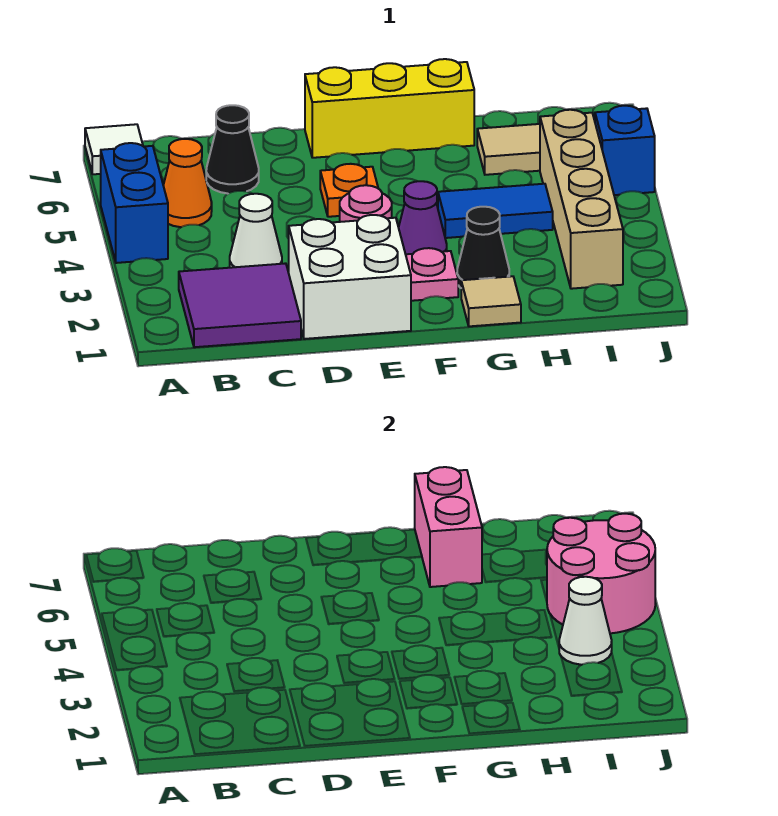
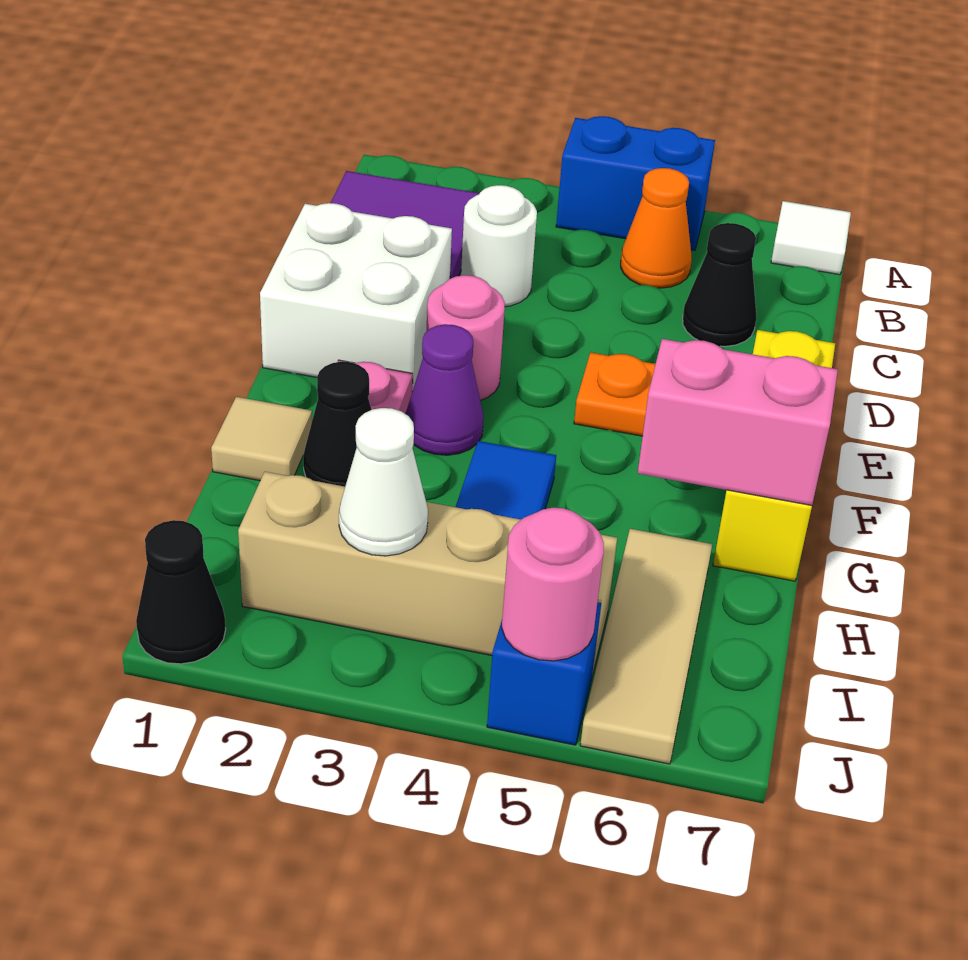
white 1x1 cone [230,194,282,268] -> white 1x1 round brick [461,185,537,307]
pink 2x2 round brick [547,514,655,633] -> pink 1x1 round brick [502,508,604,661]
none -> black 1x1 cone [136,520,226,664]

